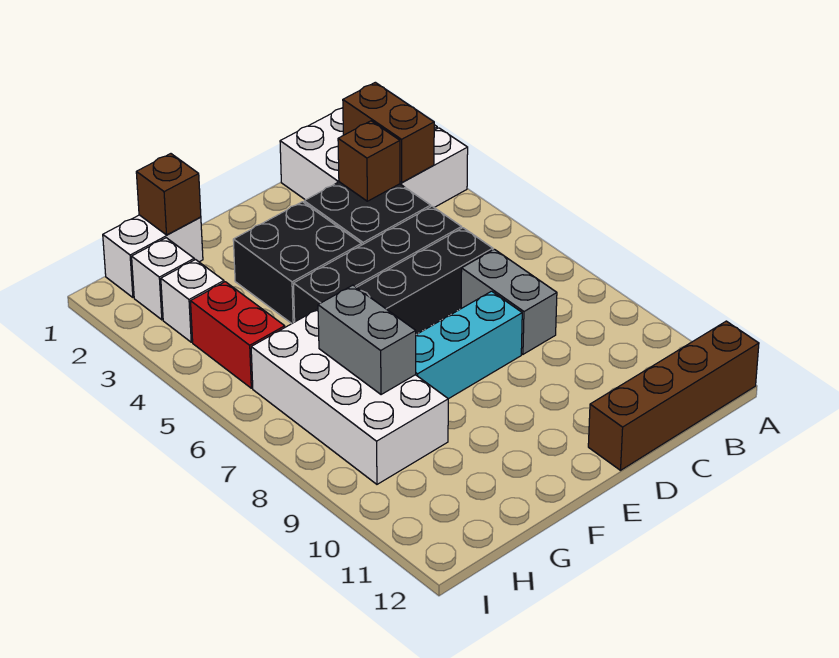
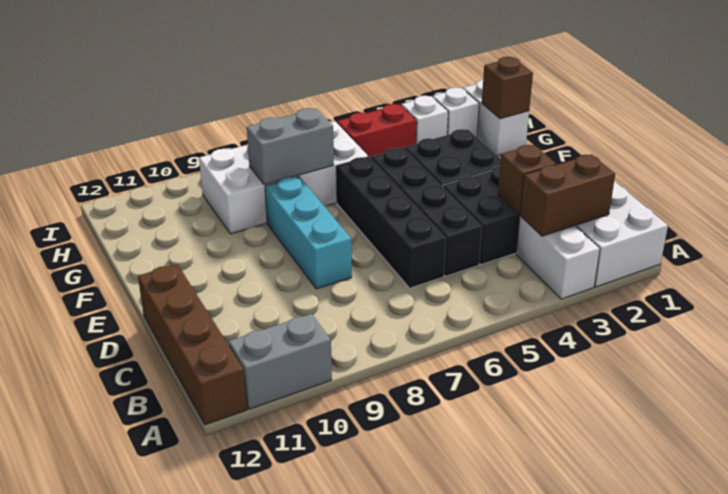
grey 1x2 brick [461,249,557,354] -> grey 1x2 brick moved to [228,314,332,409]

